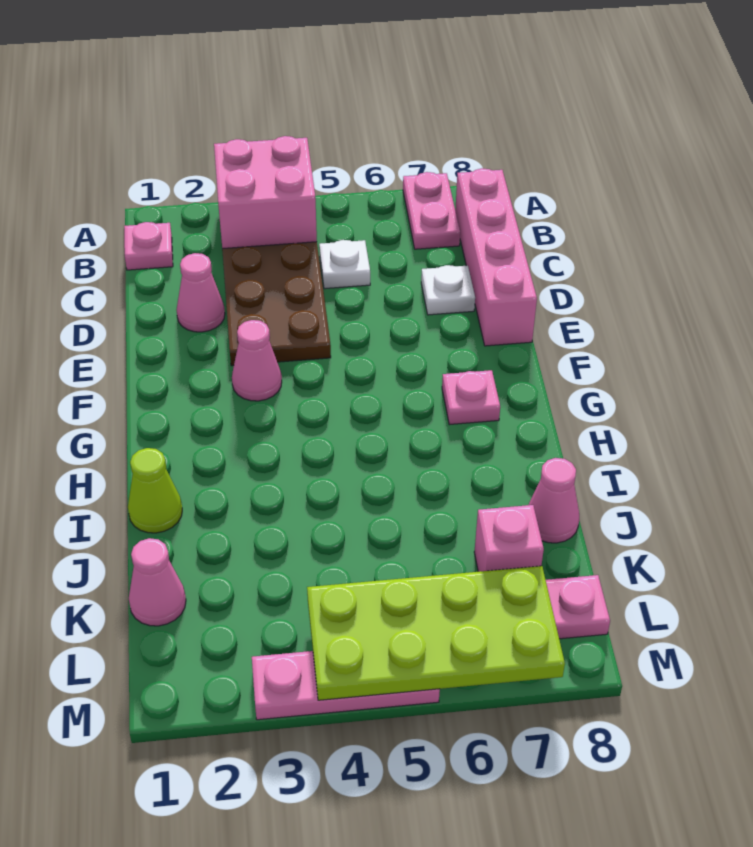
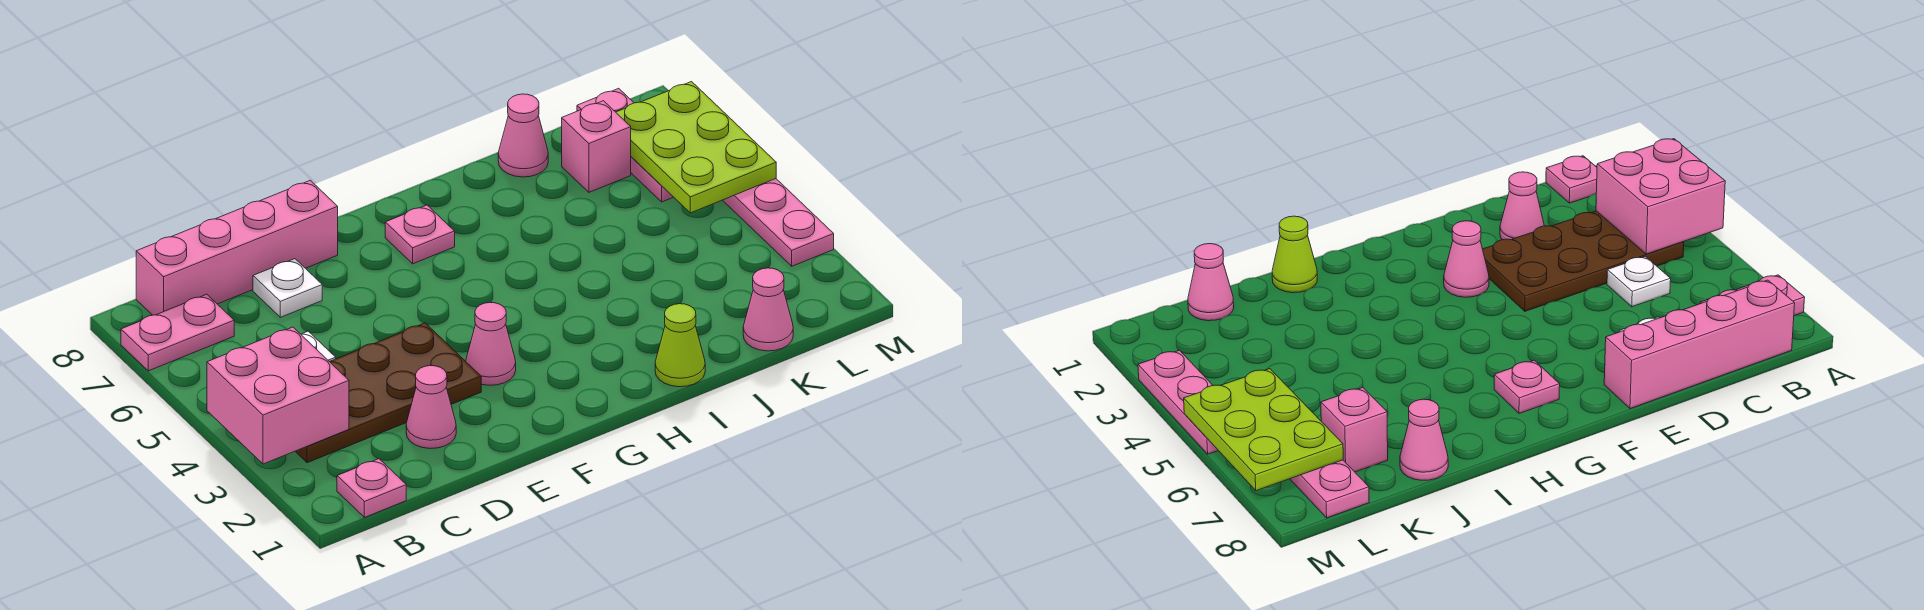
lime 2x4 plate [307,566,565,700] -> lime 2x3 plate [616,82,776,213]

